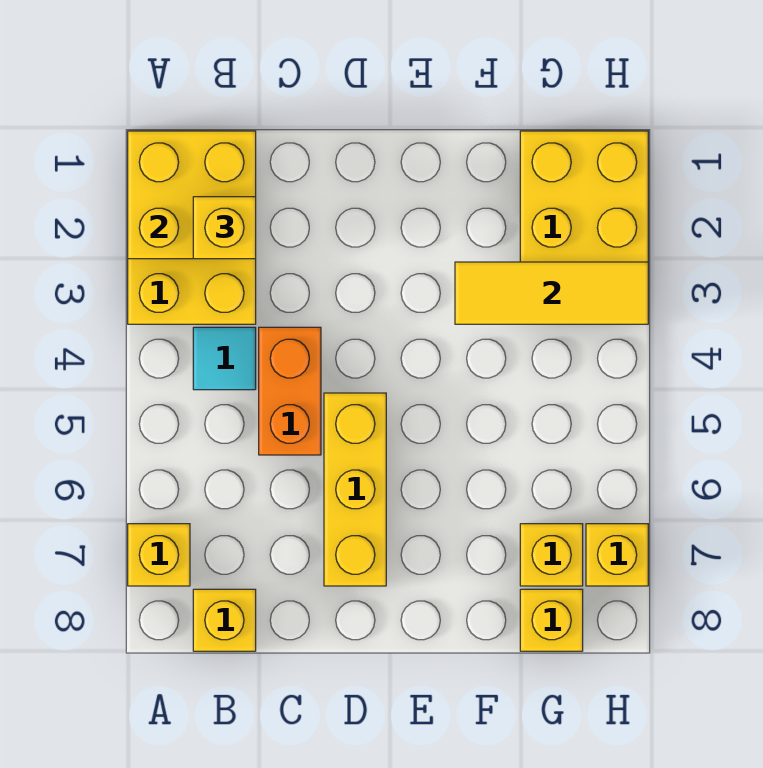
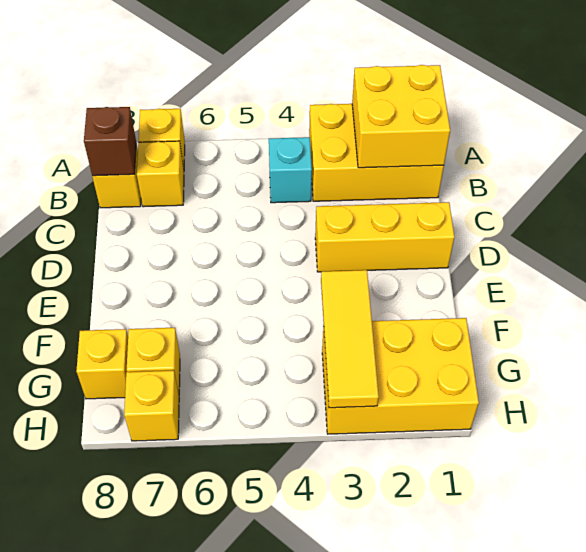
yellow 1x1 brick [193,197,256,259] -> yellow 1x1 brick moved to [137,141,184,207]
cyan 1x1 tile [193,327,256,390] -> cyan 1x1 brick [269,137,312,203]
none -> brown 1x1 brick [84,107,136,176]
orange 1x2 brick [259,327,321,455] -> none
yellow 1x3 brick [324,393,386,586] -> yellow 1x3 brick moved to [315,202,454,272]

